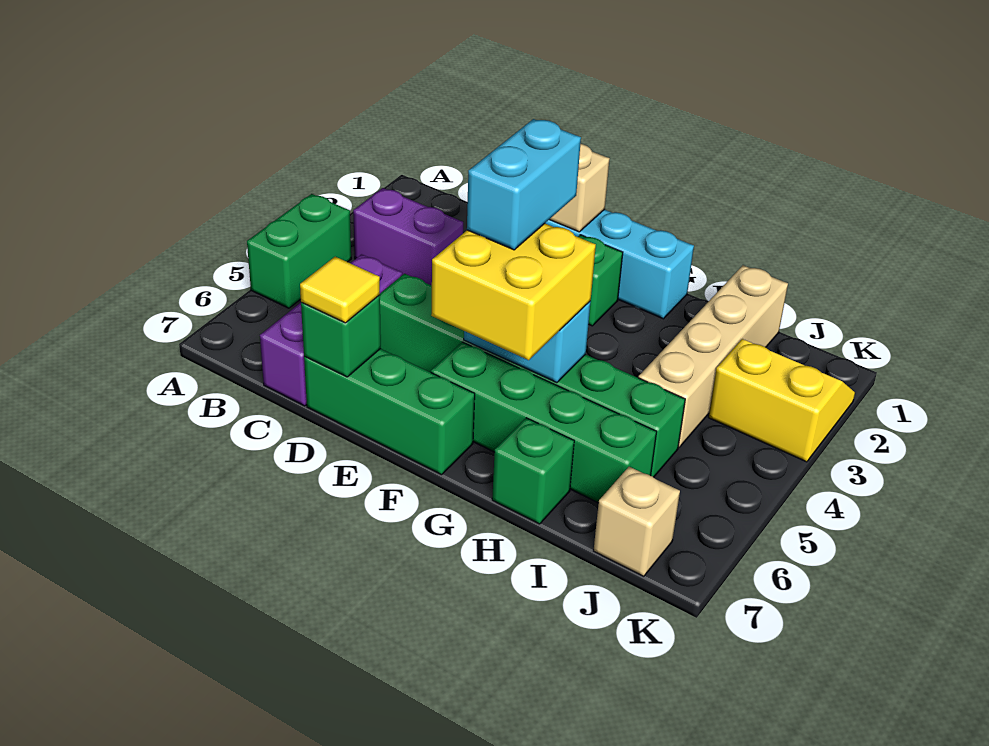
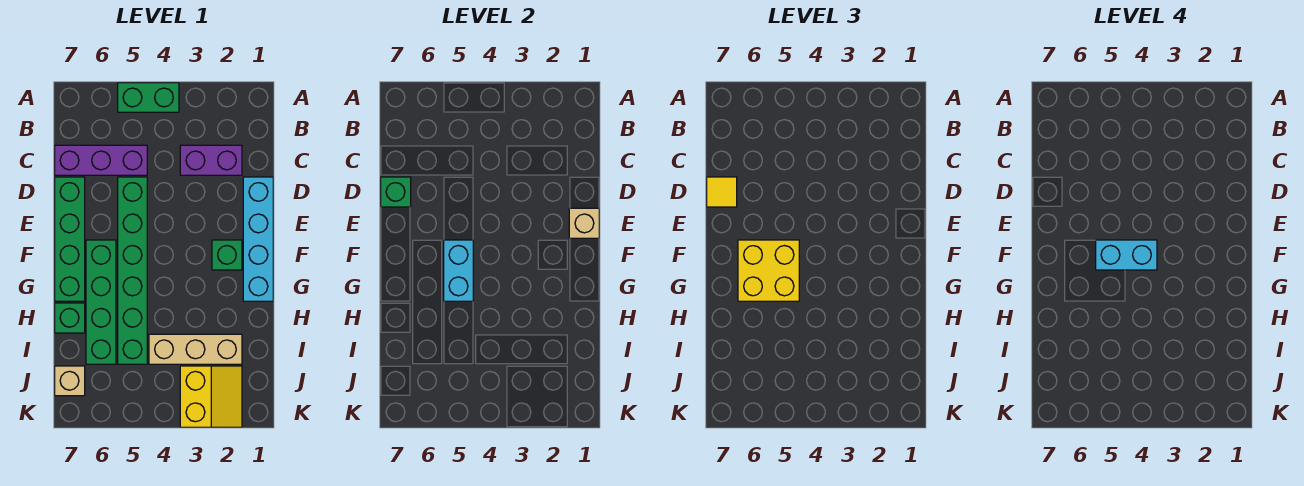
purple 1x2 brick [353,188,463,286] -> purple 1x2 brick turned to [180,145,242,175]
green 1x3 brick [304,349,475,475] -> green 1x4 brick [55,177,85,301]
tan 1x4 brick [638,265,788,447] -> tan 1x3 brick [149,334,242,364]

